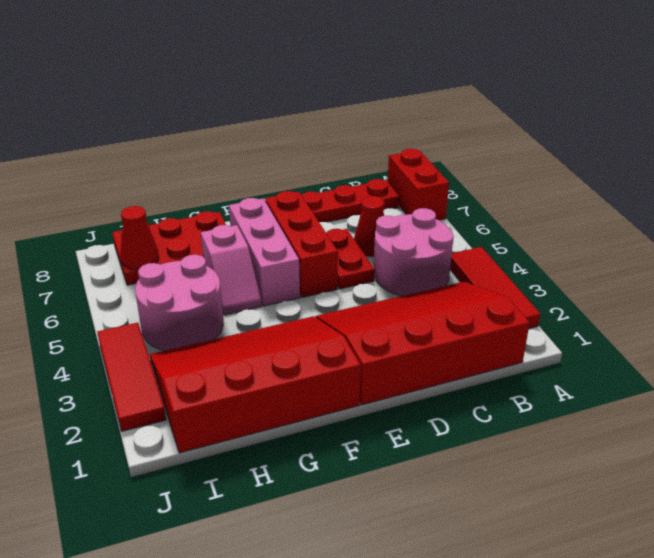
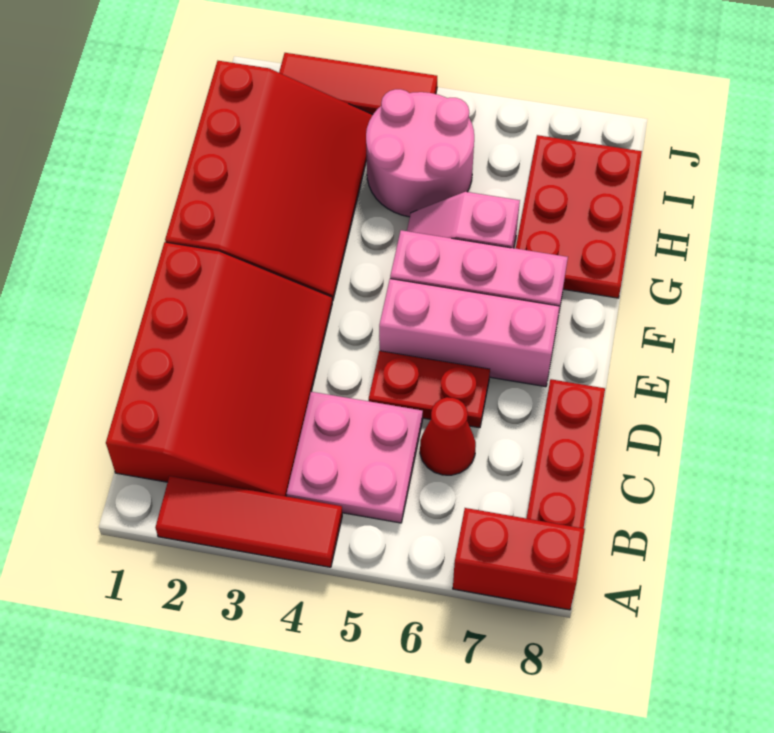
pink 2x2 round brick [374,208,454,296] -> pink 2x2 plate [287,392,423,523]
red 1x3 brick [265,191,338,297] -> pink 1x3 brick [379,279,559,387]
red 1x1 cone [120,206,159,269] -> none

